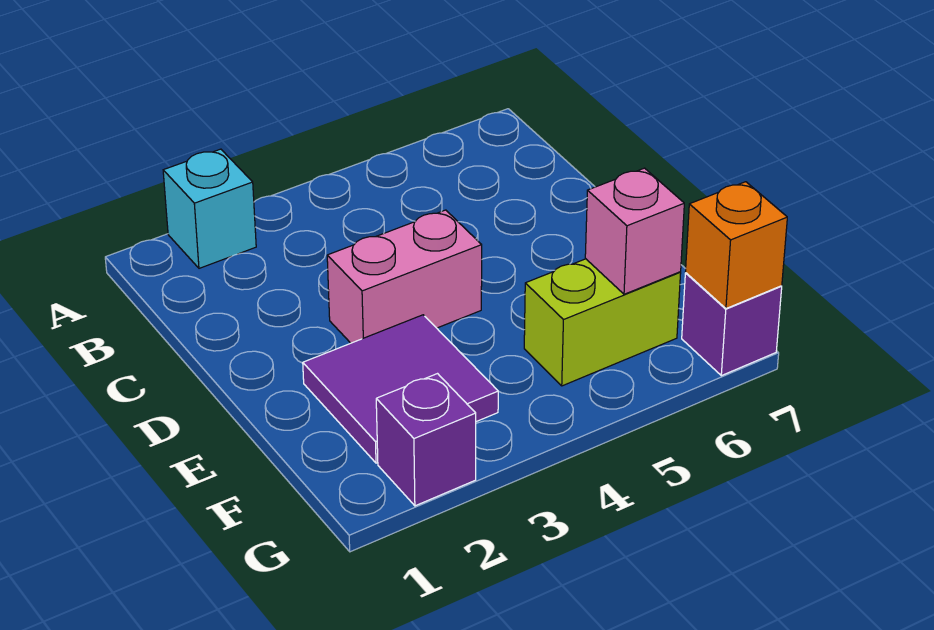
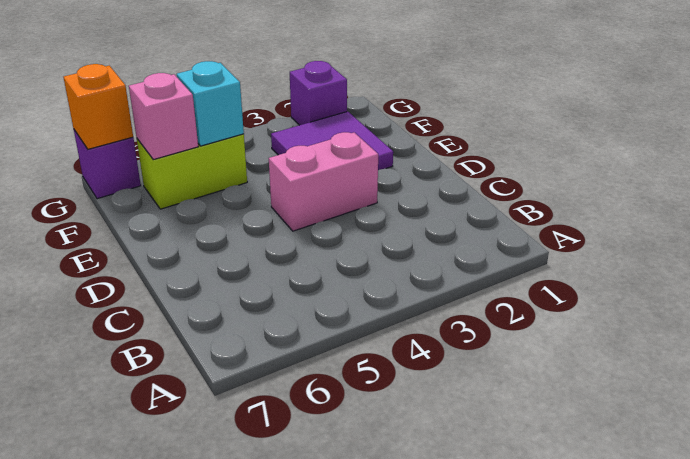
cyan 1x1 brick [163,149,256,268] -> cyan 1x1 brick moved to [177,61,244,146]

